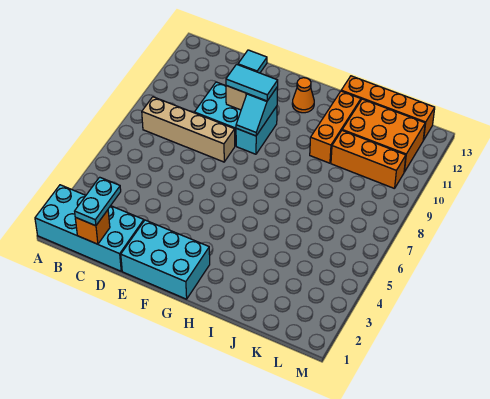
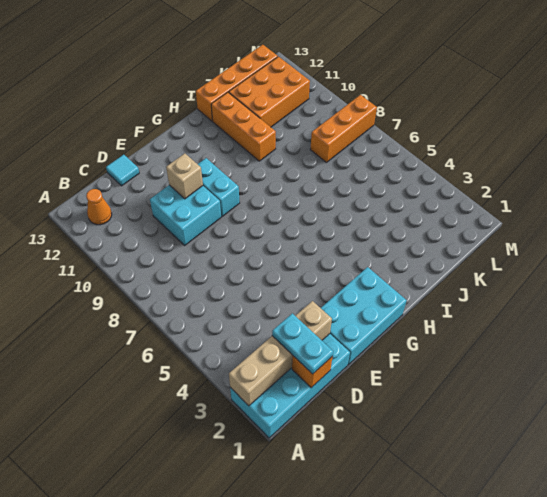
tan 1x4 brick [142,97,235,162] -> tan 1x4 brick moved to [229,301,332,406]
cyan 1x2 tile [226,64,278,101] -> none
cyan 1x2 slope [236,87,278,136] -> none
orange 1x1 cone [292,78,314,113] -> orange 1x1 cone moved to [86,189,112,225]
orange 1x3 brick [331,131,406,189] -> orange 1x3 brick moved to [310,95,377,162]

